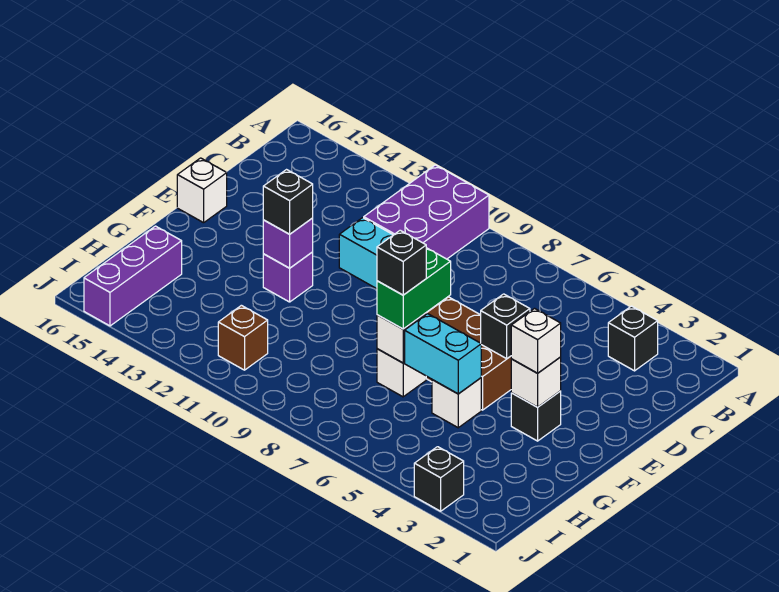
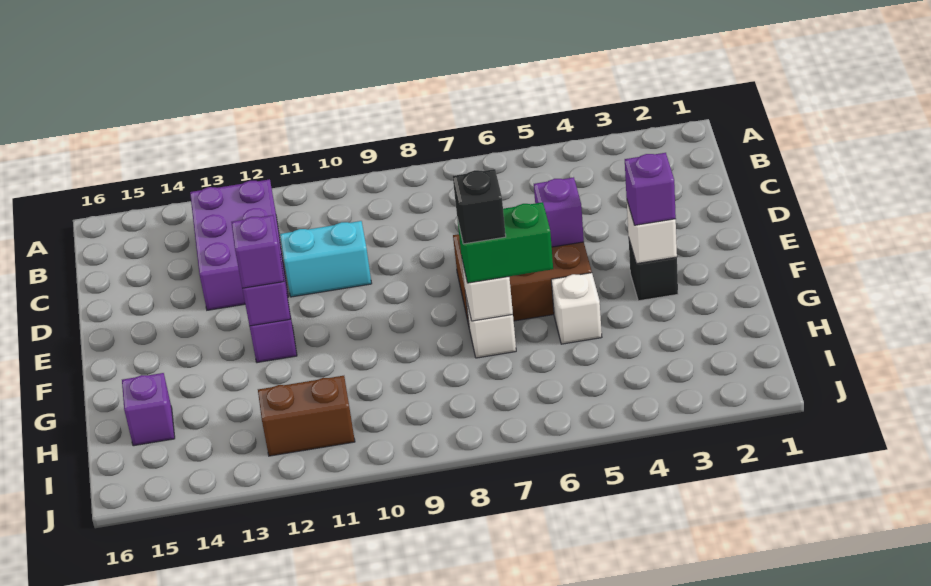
purple 2x3 brick [364,165,489,259] -> purple 2x3 brick moved to [190,179,288,310]
black 1x1 brick [608,306,658,371] -> none
black 1x1 brick [481,294,530,359] -> purple 1x1 brick [534,177,584,247]
white 1x1 brick [177,158,227,223] -> none
white 1x1 brick [511,309,561,373] -> purple 1x1 brick [625,153,676,225]
green 1x2 brick [377,248,451,329] -> green 1x2 brick turned to [457,202,553,283]
black 1x1 brick [263,170,313,234] -> purple 1x1 brick [231,215,284,288]
cyan 1x2 brick [405,314,481,394] -> none
purple 1x3 brick [84,226,182,326] -> purple 1x1 brick [122,373,175,446]
brown 1x1 brick [218,305,268,370] -> brown 1x2 brick [258,376,355,456]
black 1x1 brick [414,447,464,511] -> none

